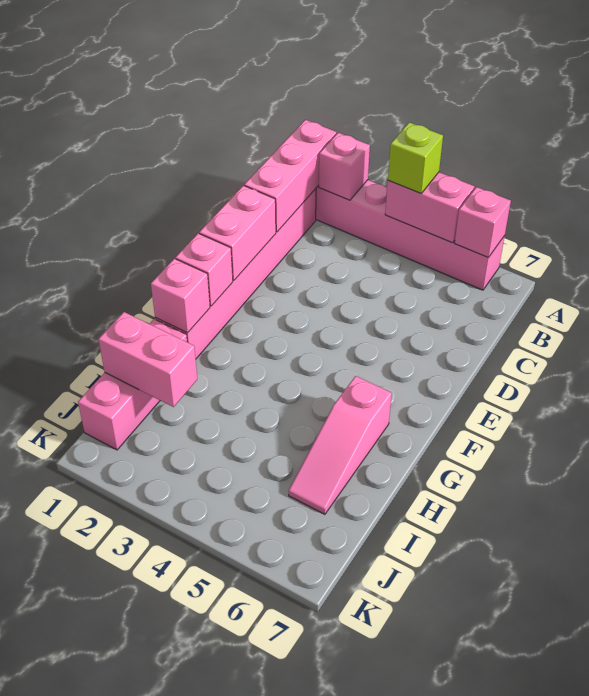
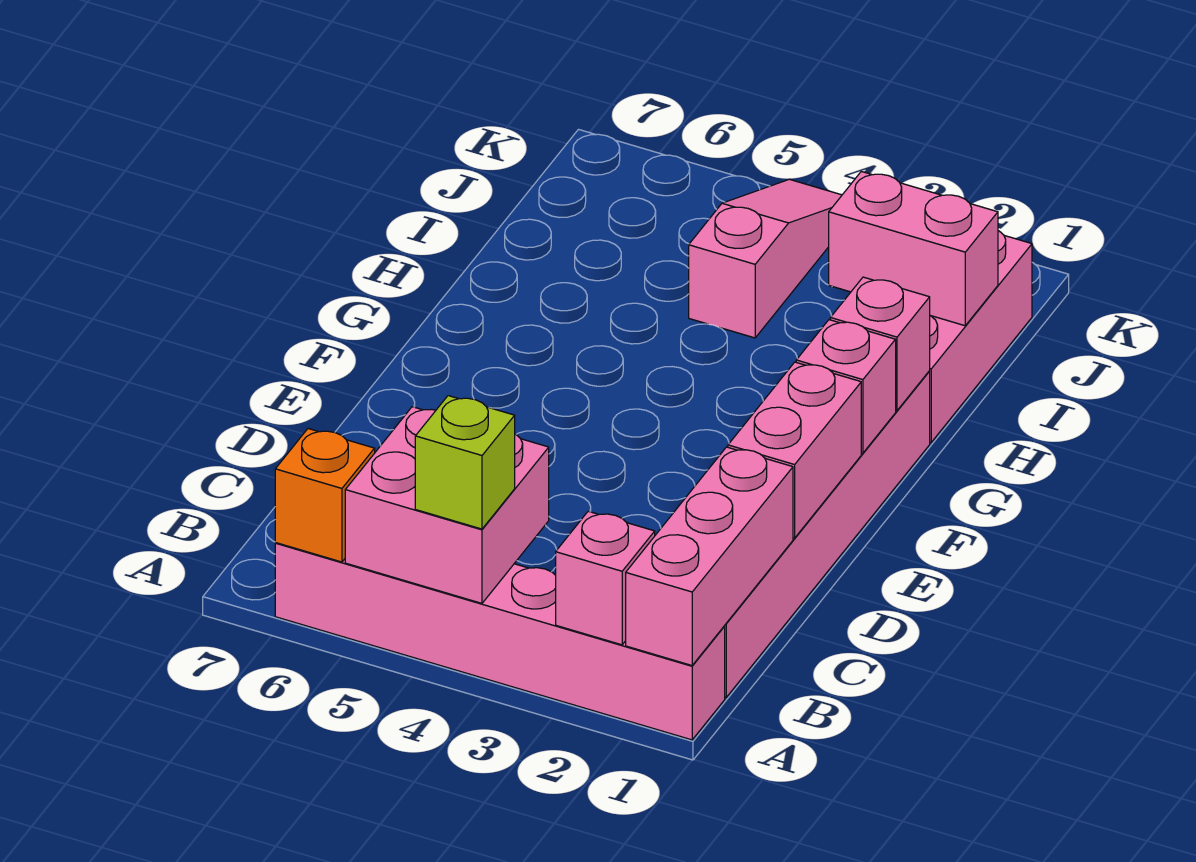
pink 1x2 brick [385,172,474,243] -> pink 2x2 brick [345,407,549,603]
pink 1x1 brick [455,187,511,258] -> orange 1x1 brick [275,429,375,562]
pink 1x3 slope [289,376,392,514] -> pink 1x3 slope moved to [689,179,842,338]

